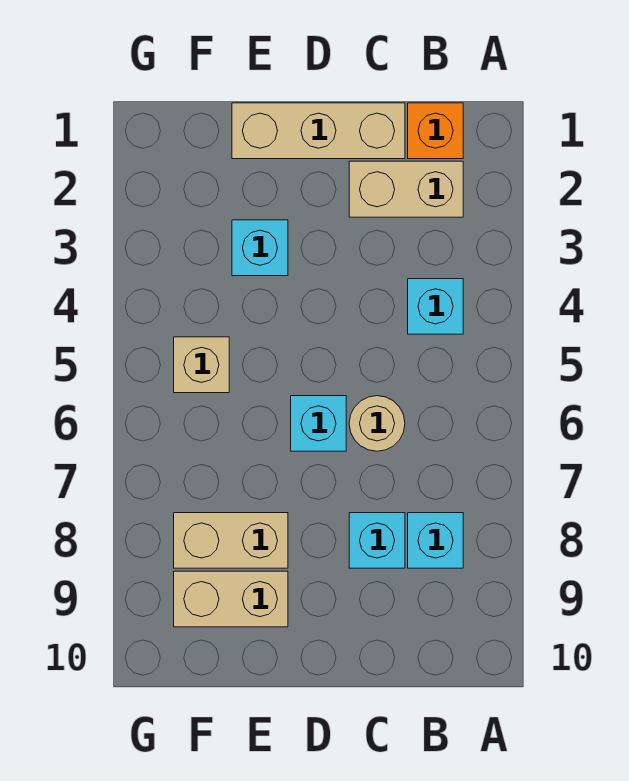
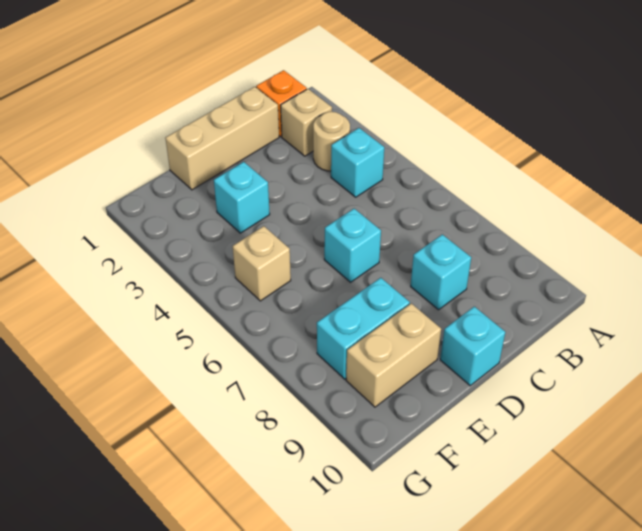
tan 1x2 brick [349,161,463,217] -> tan 1x1 brick [281,89,332,156]
cyan 1x1 brick [408,513,463,568] -> cyan 1x1 brick moved to [440,307,505,386]
tan 1x1 round brick [349,396,405,451] -> tan 1x1 round brick moved to [313,112,350,171]
tan 1x2 brick [174,513,288,568] -> cyan 1x2 brick [317,278,410,379]

